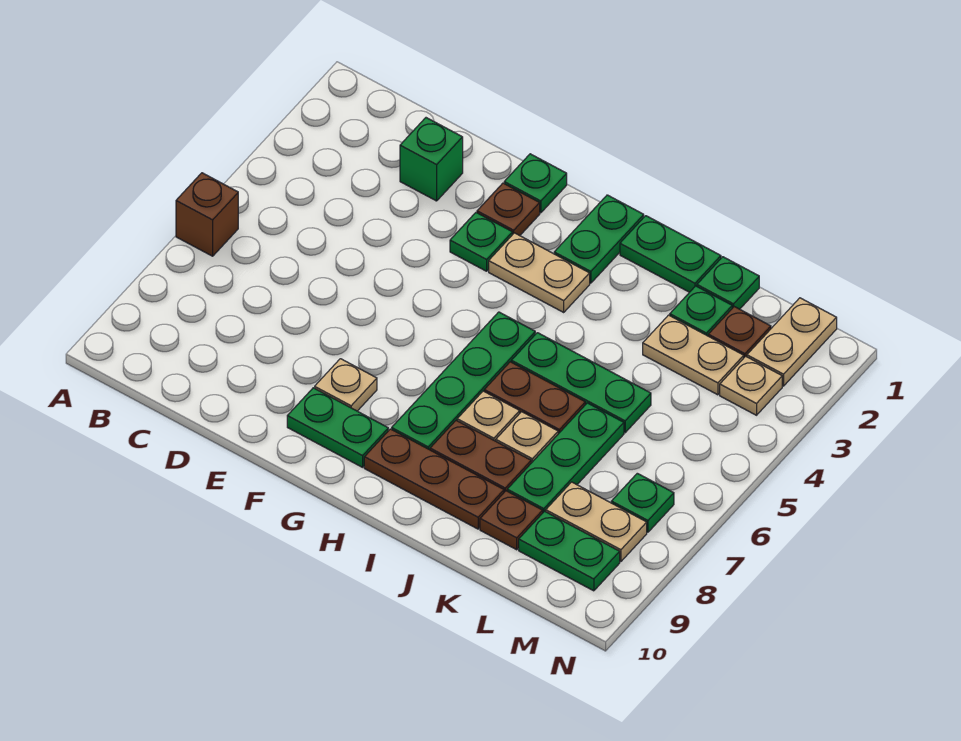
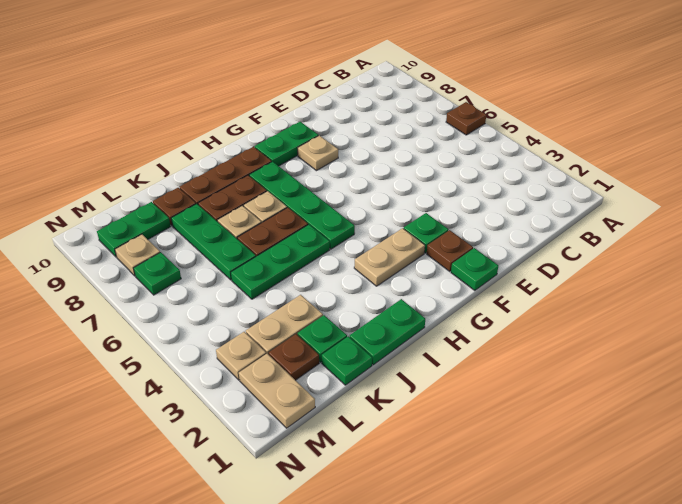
brown 1x1 brick [176,173,238,256] -> brown 1x1 plate [446,102,486,135]
green 1x1 brick [400,118,463,201] -> none
green 1x2 plate [554,195,644,283] -> none
tan 1x2 plate [546,482,647,562] -> tan 1x1 plate [115,234,160,276]

